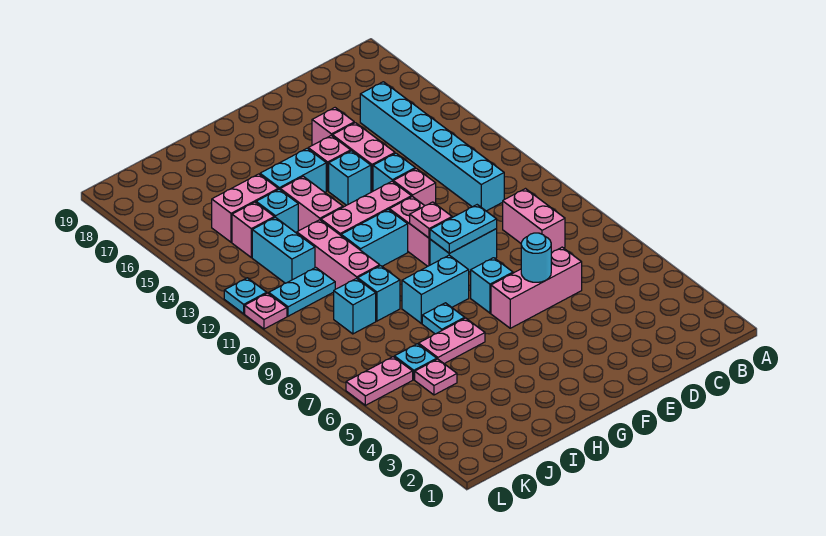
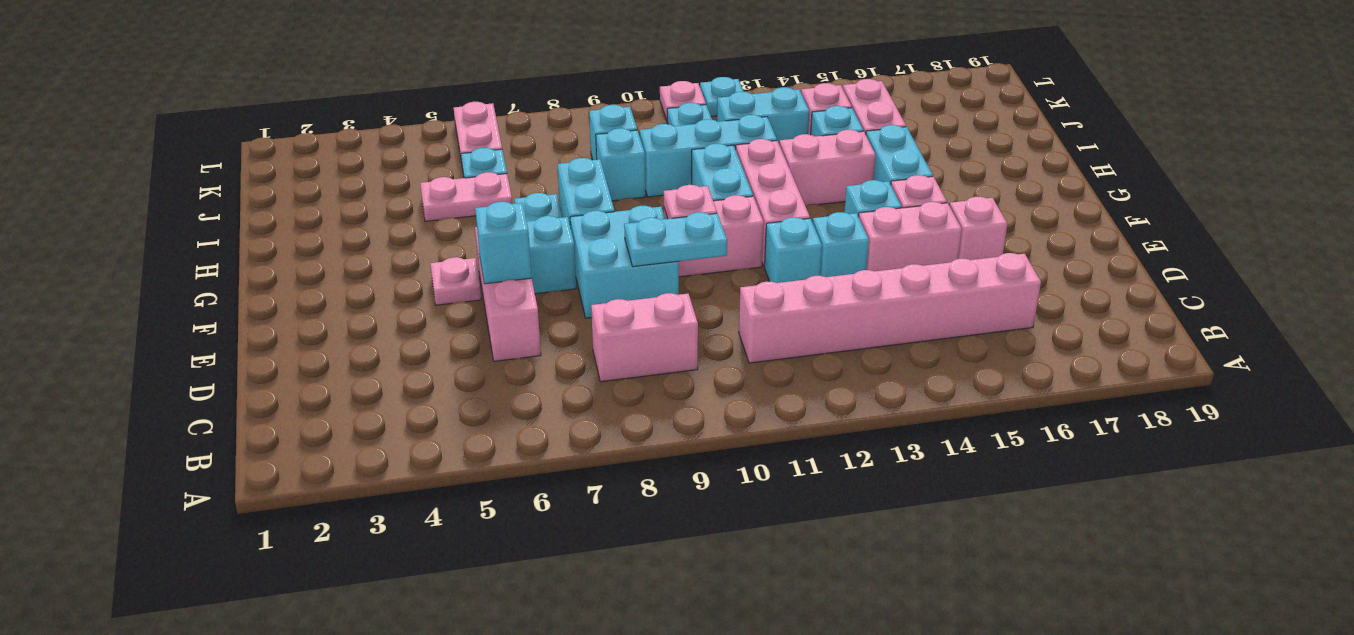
cyan 1x6 brick [360,82,504,211] -> pink 1x6 brick [739,253,1041,363]
cyan 1x1 round brick [521,233,551,282] -> cyan 1x1 brick [475,202,532,284]
cyan 1x2 brick [430,229,497,272] -> cyan 2x2 brick [570,206,679,318]
cyan 1x2 plate [430,205,497,253] -> cyan 1x2 plate turned to [624,212,727,267]
pink 1x1 brick [393,168,436,205] -> cyan 1x1 brick [765,217,822,283]
pink 1x2 plate [419,318,485,364] -> pink 1x2 plate turned to [420,172,512,221]
pink 1x3 brick [297,220,380,289] -> cyan 1x3 brick [640,115,777,197]
pink 1x1 plate [415,359,457,395] -> pink 1x1 plate moved to [430,257,481,305]

